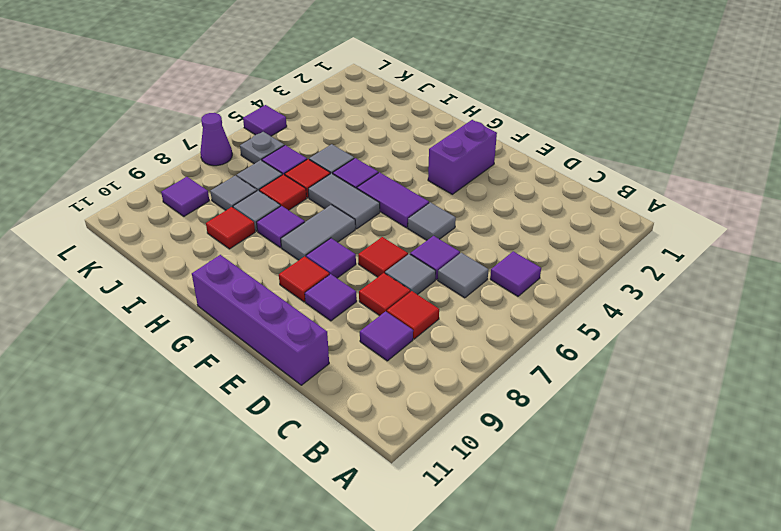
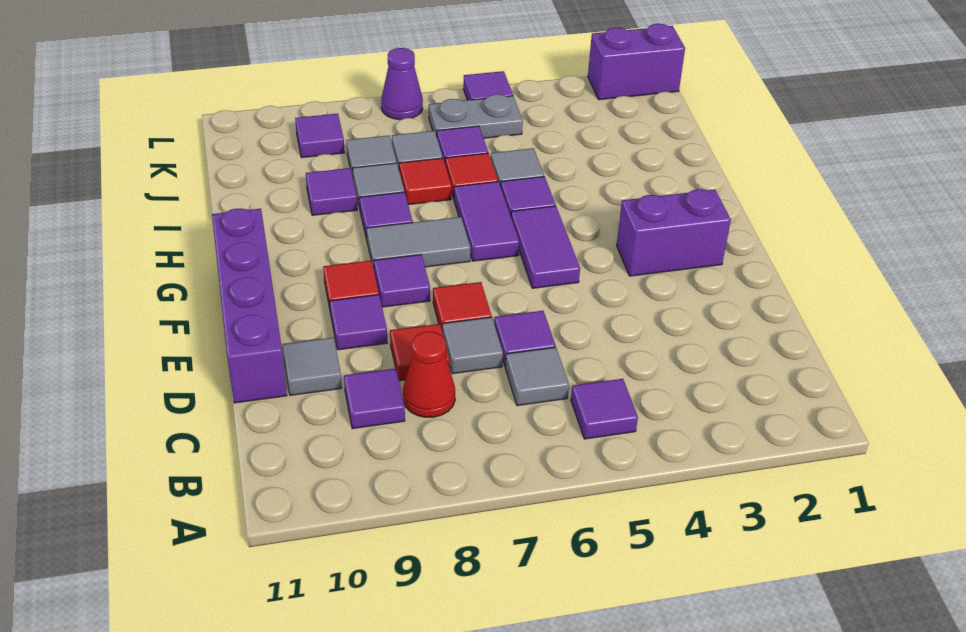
red 1x1 tile [387,291,439,339] -> red 1x1 cone [403,332,455,417]
grey 1x1 tile [408,202,456,240] -> grey 1x1 tile moved to [283,337,342,395]
grey 1x2 tile [308,173,380,229] -> purple 1x2 tile [454,182,519,261]
red 1x1 tile [206,207,255,249] -> purple 1x1 tile [306,168,357,215]
grey 1x1 plate [240,132,284,164] -> grey 1x2 plate [429,94,523,138]
none -> purple 1x2 brick [588,24,685,100]

